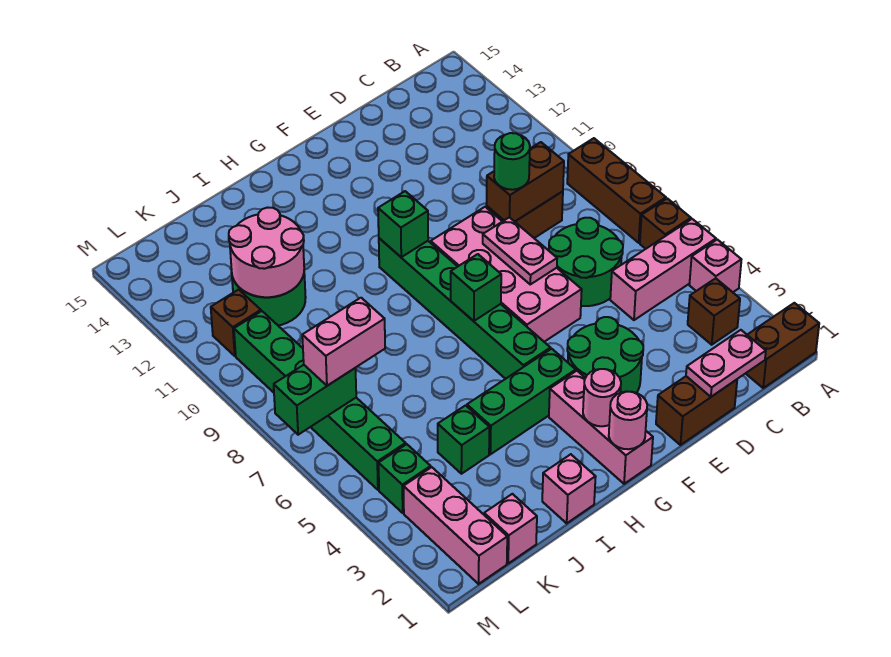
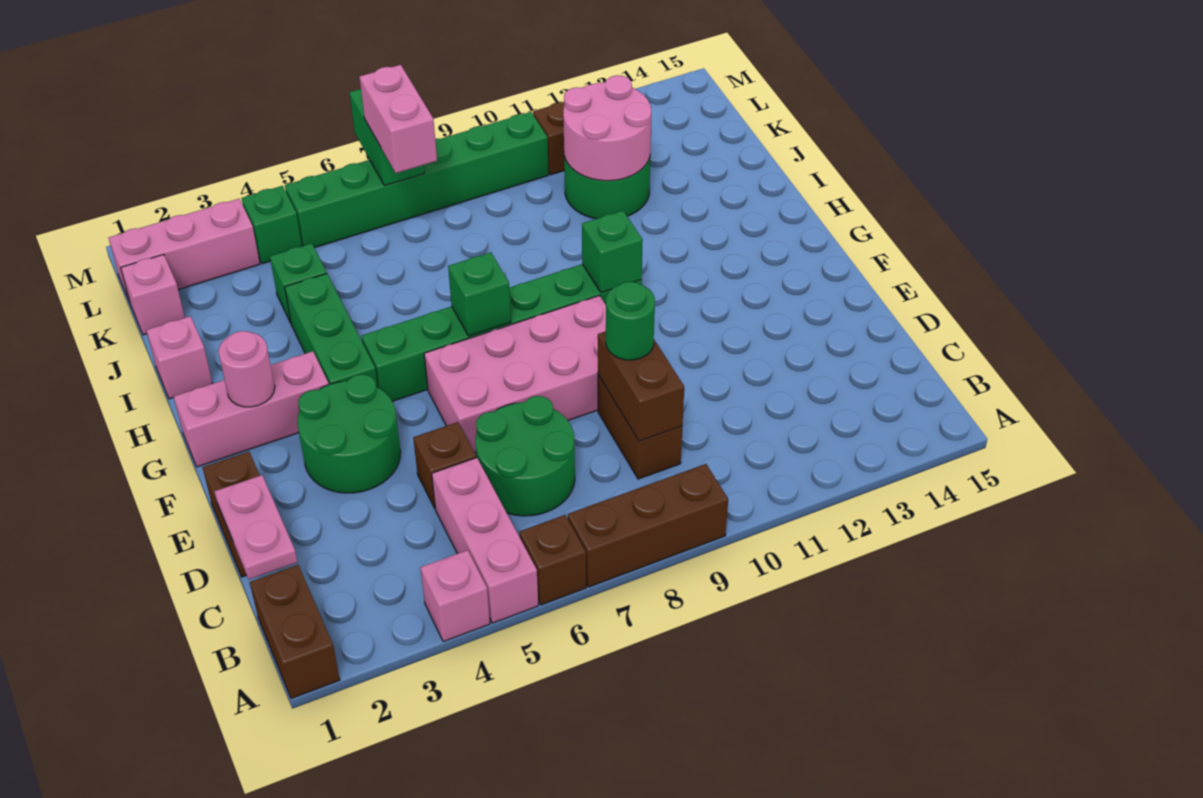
brown 1x1 brick [688,278,740,345] -> brown 1x1 brick moved to [413,422,476,508]
pink 1x2 plate [483,217,557,284] -> none
pink 1x1 round brick [609,392,647,449] -> none

